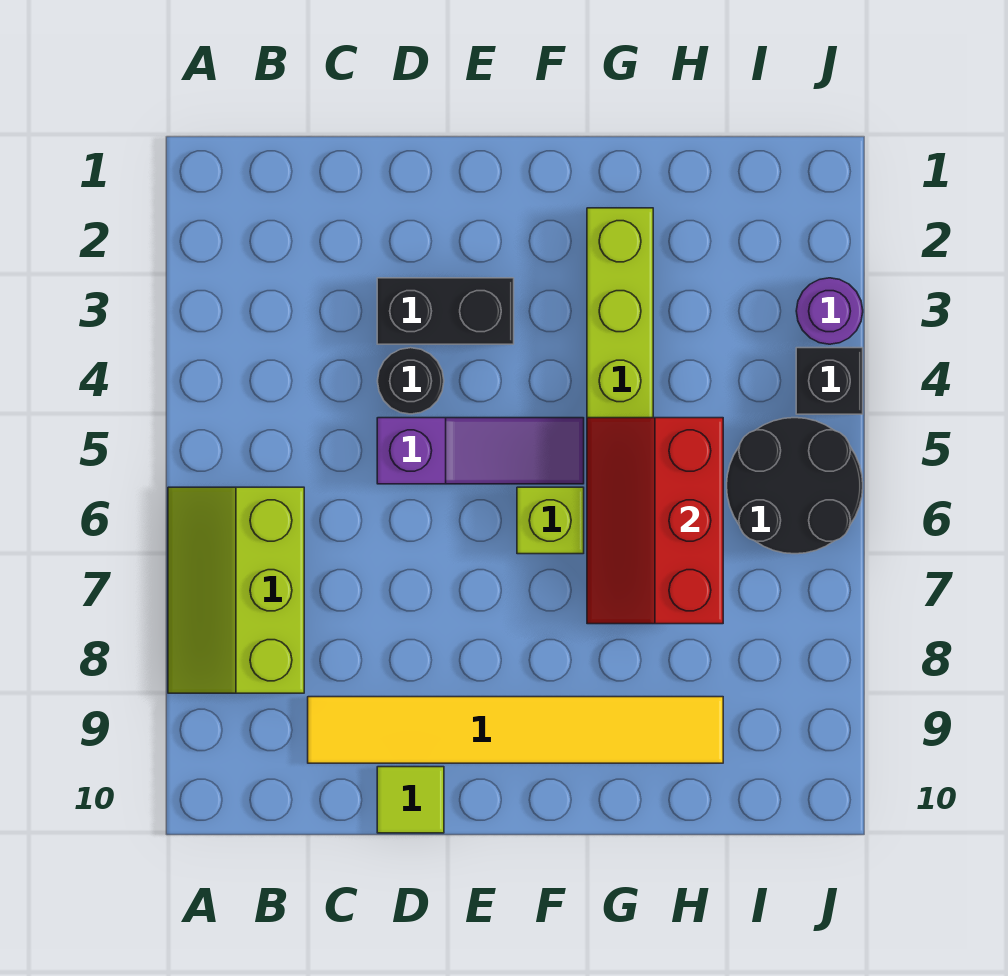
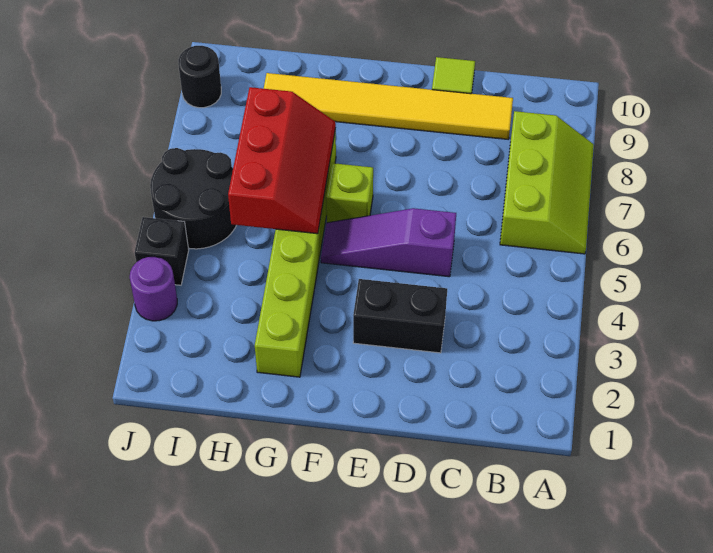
black 1x1 round brick [378,348,444,414] -> black 1x1 round brick moved to [178,46,221,108]

